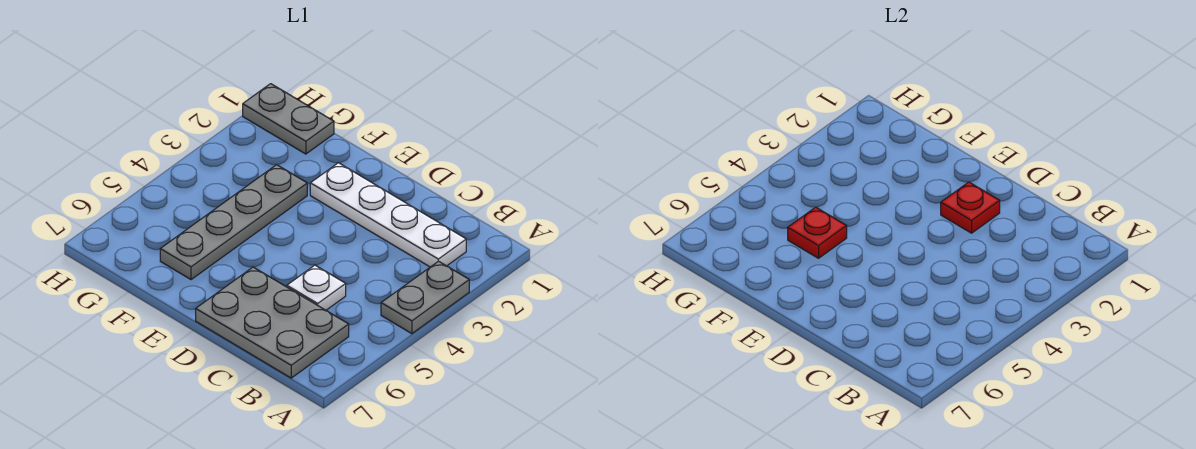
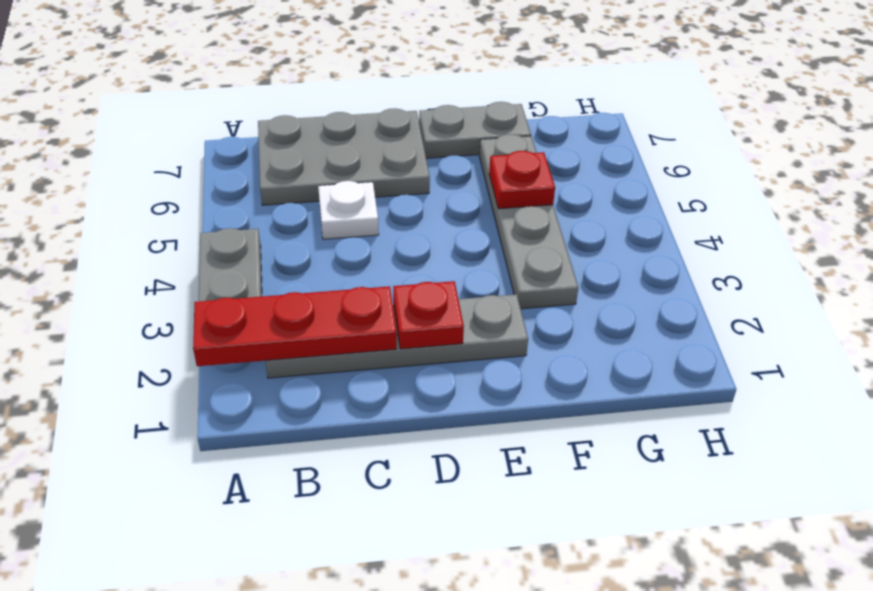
none -> red 1x3 plate [193,286,397,366]
white 1x4 plate [310,163,466,267] -> grey 1x4 plate [265,294,528,378]
grey 1x2 plate [243,84,334,154] -> grey 1x2 plate moved to [419,102,531,158]

